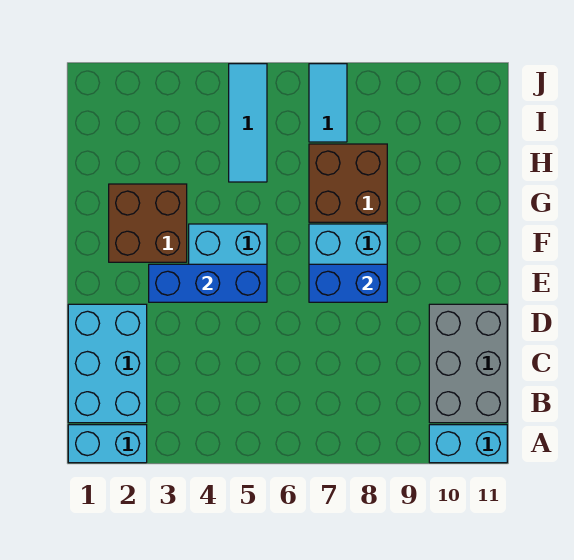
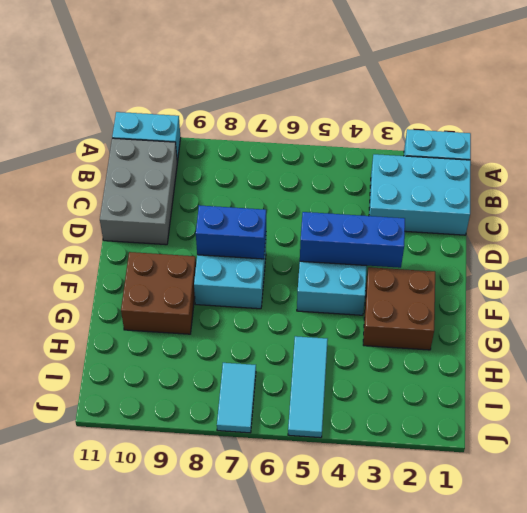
cyan 2x3 brick [68,304,147,423] -> cyan 2x3 brick turned to [369,154,471,235]
brown 2x2 brick [309,144,387,222] -> brown 2x2 brick moved to [121,252,196,334]

